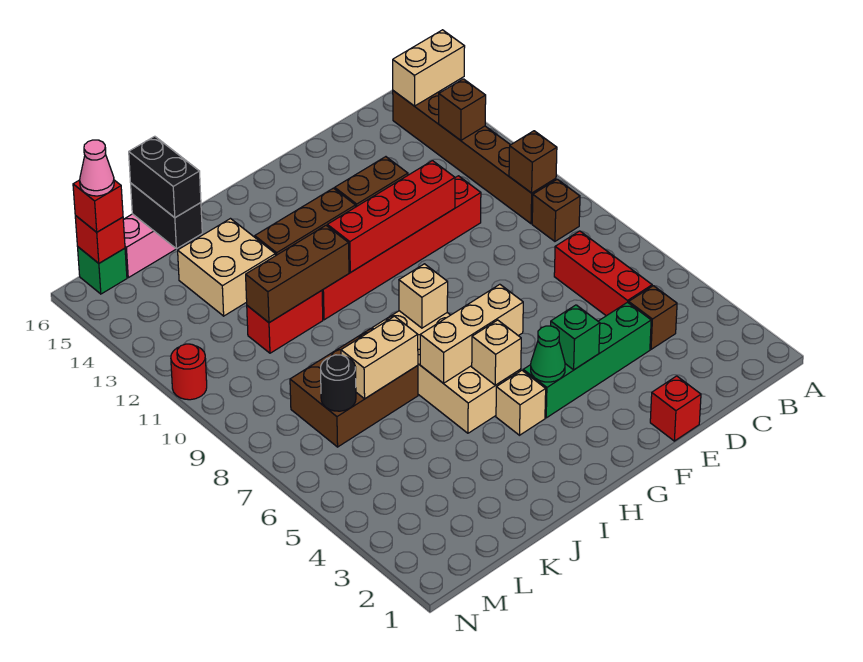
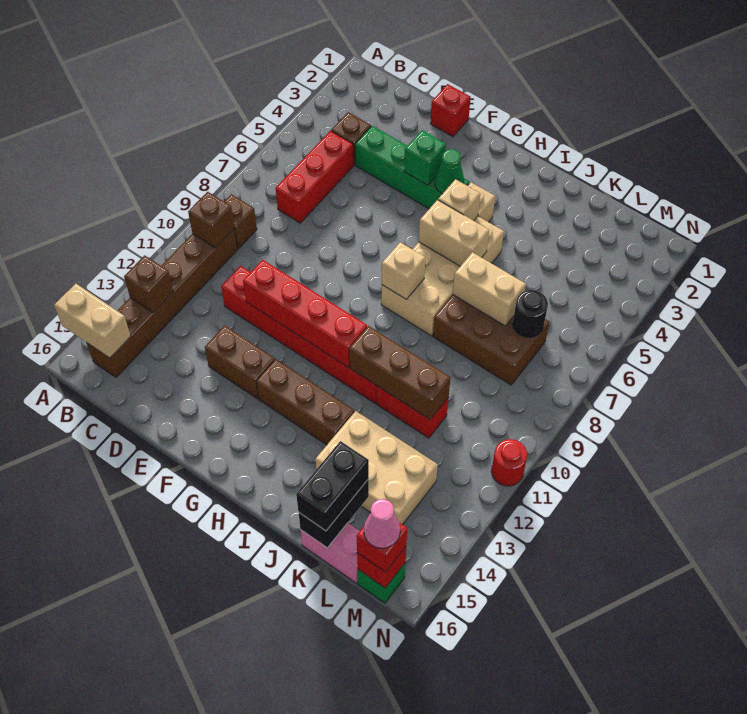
tan 1x3 brick [420,284,523,383] -> tan 1x2 brick [419,200,489,266]
tan 2x2 brick [178,219,275,316] -> tan 2x3 brick [316,411,438,525]

